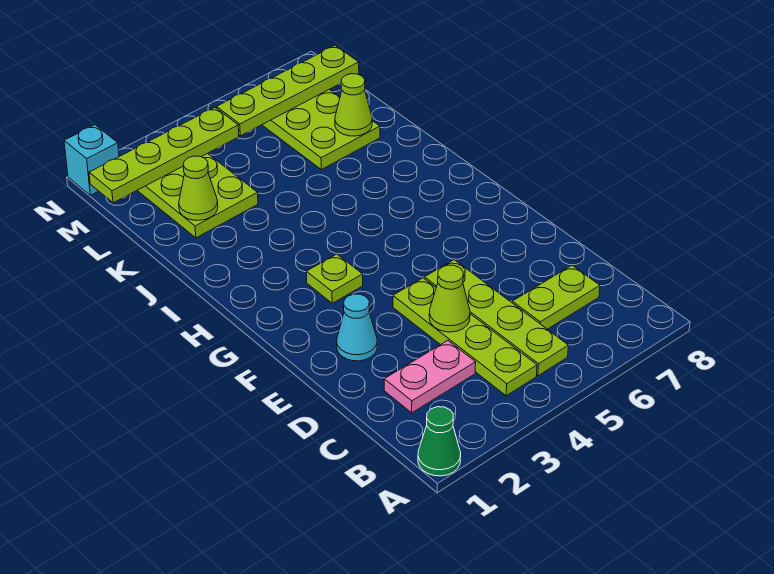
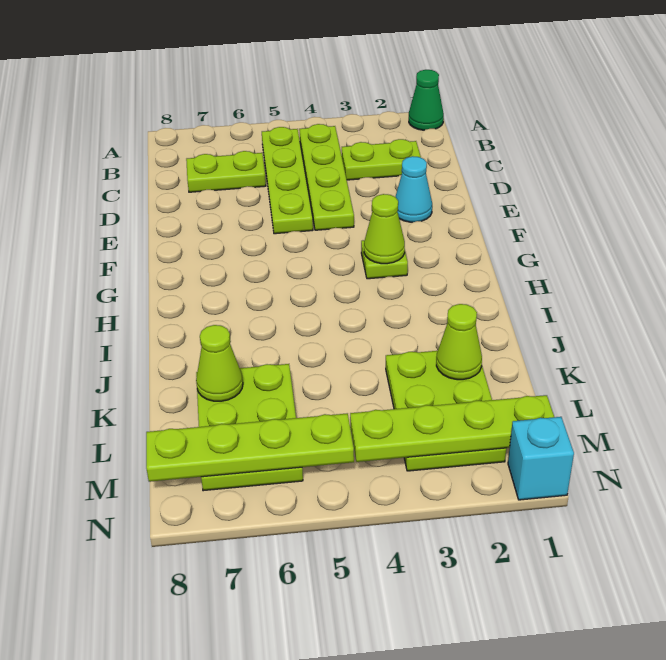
pink 1x2 plate [384,341,476,413] -> lime 1x2 plate [342,139,421,180]
lime 1x1 cone [429,265,470,332] -> lime 1x1 cone moved to [364,194,405,264]

